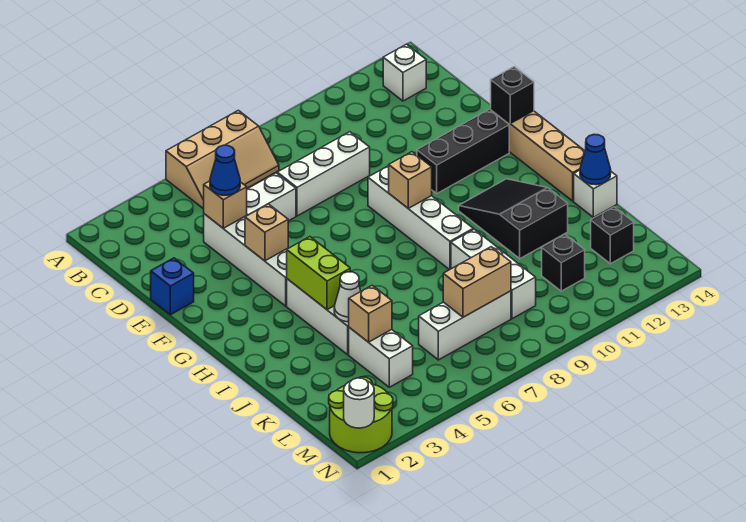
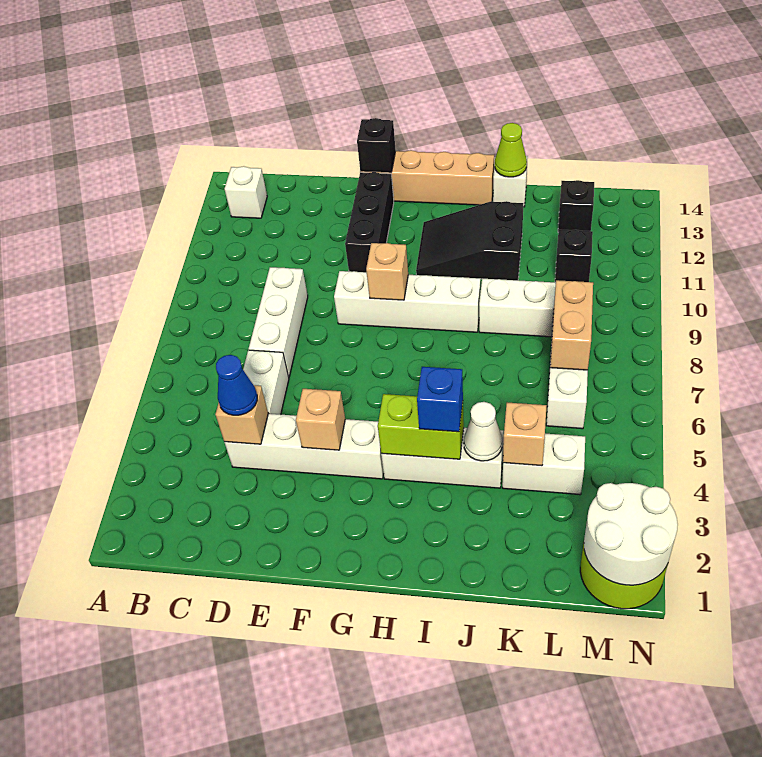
tan 2x3 slope [166,110,279,209] -> none
blue 1x1 brick [151,258,194,315] -> blue 1x1 brick moved to [417,367,463,432]
blue 1x1 cone [580,134,611,185] -> lime 1x1 cone [495,123,527,177]
white 1x1 round brick [344,378,374,428] -> white 2x2 round brick [584,483,678,585]

